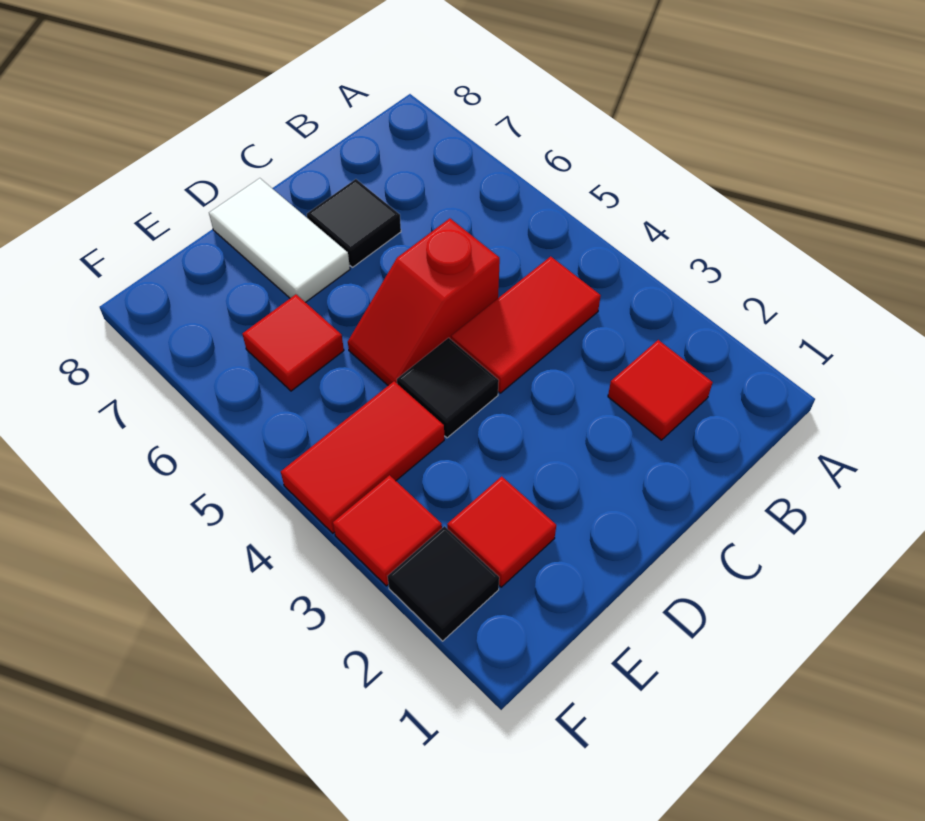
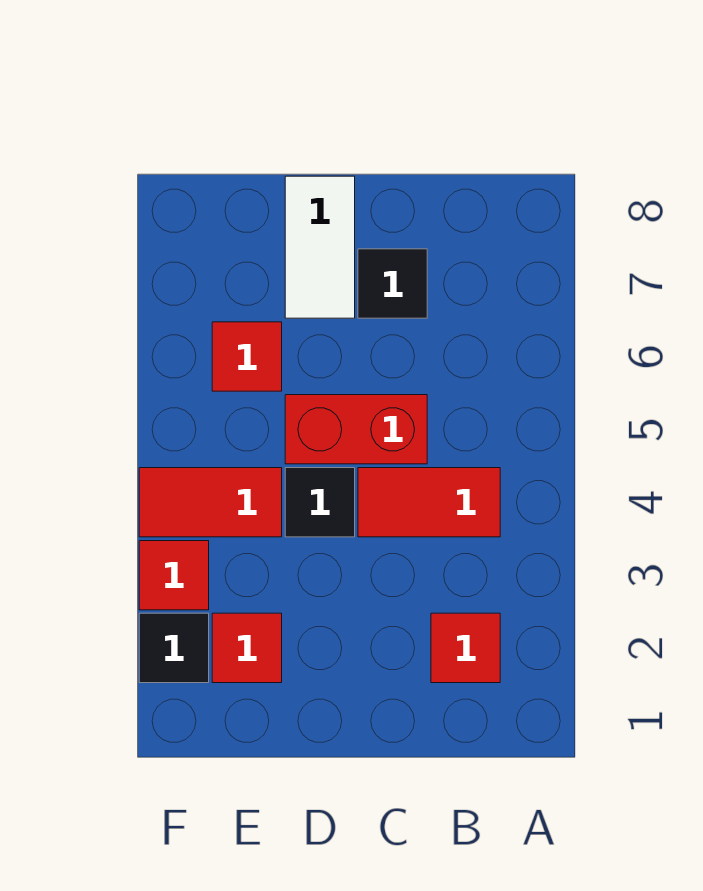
red 1x2 slope [348,218,500,385] -> red 1x2 brick [285,395,427,464]

